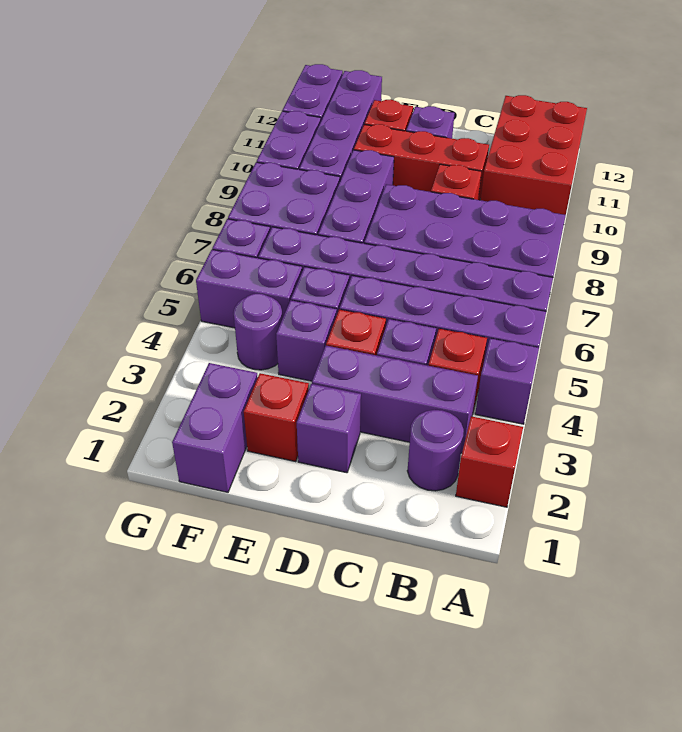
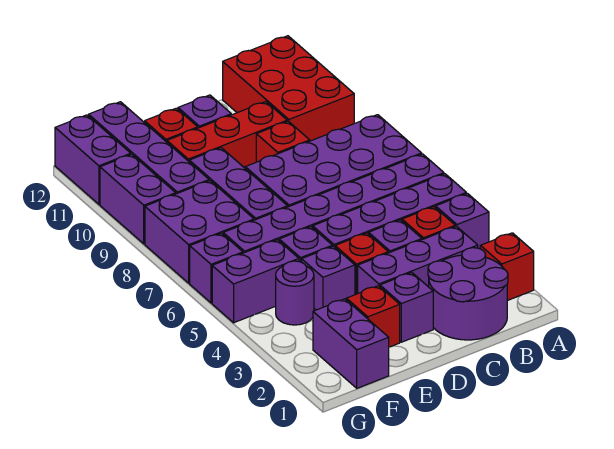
purple 1x1 round brick [407,410,464,491] -> purple 2x2 round brick [428,248,508,340]

